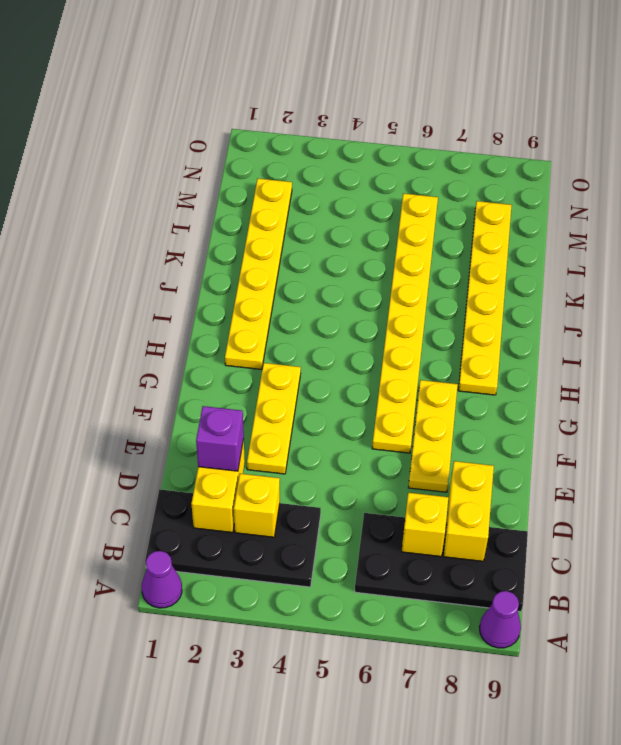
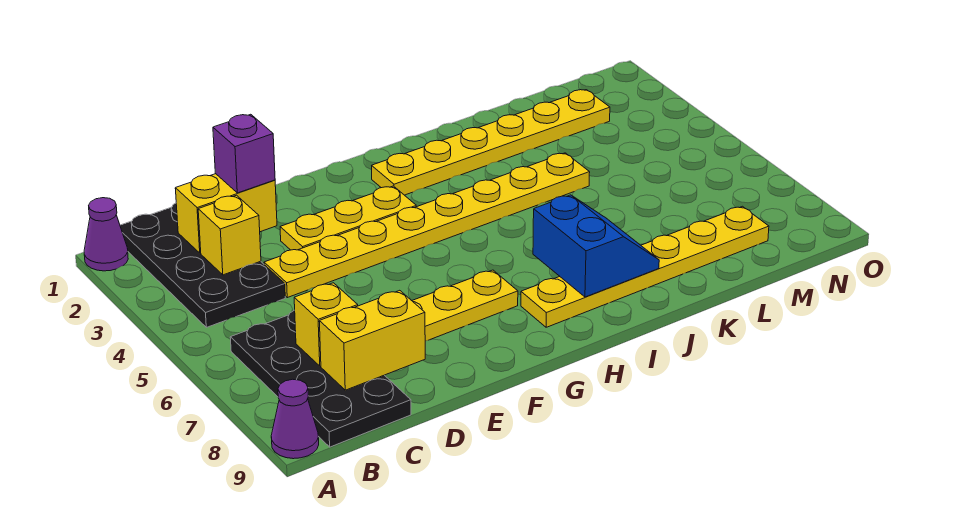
yellow 1x8 plate [372,193,438,453] -> yellow 1x8 plate moved to [264,153,590,298]
none -> blue 2x2 slope [533,195,659,297]

